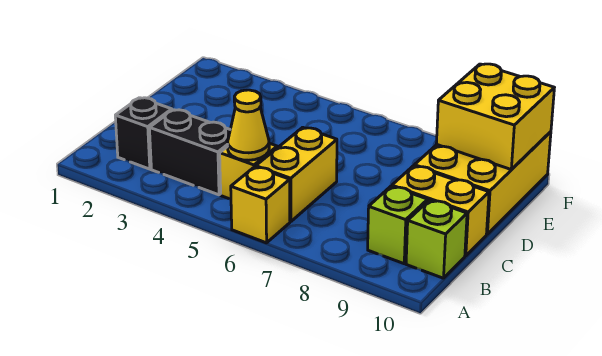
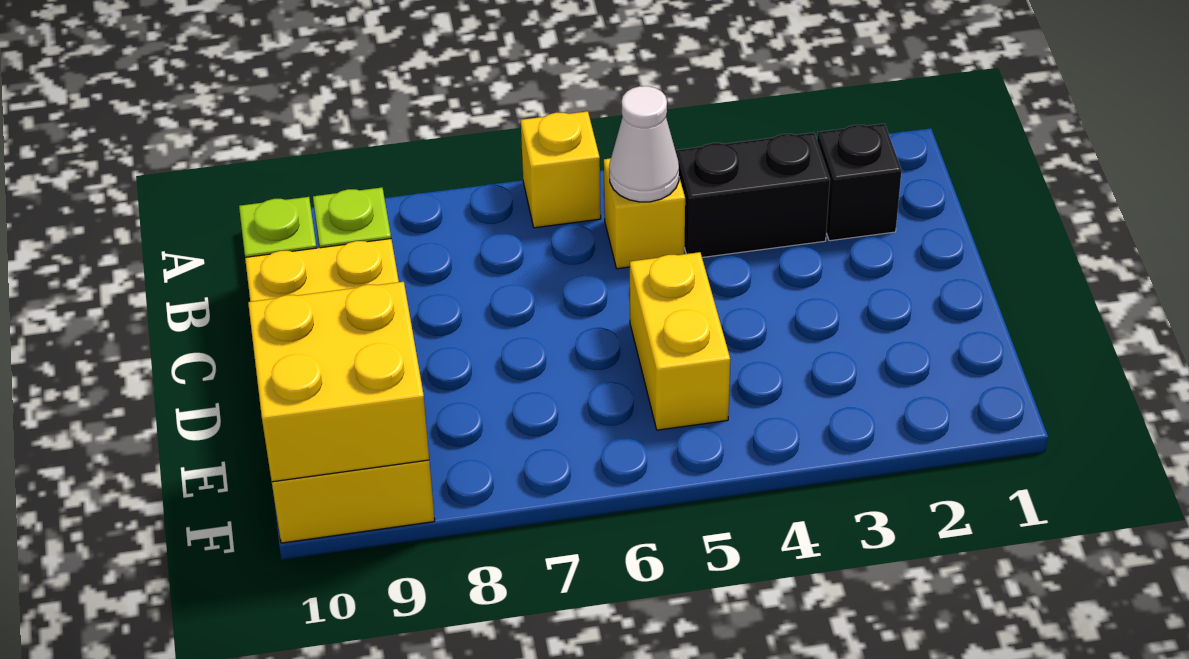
yellow 1x1 cone [228,90,269,160] -> white 1x1 cone [609,86,679,202]
yellow 1x2 brick [256,127,337,222] -> yellow 1x2 brick moved to [630,252,730,430]

